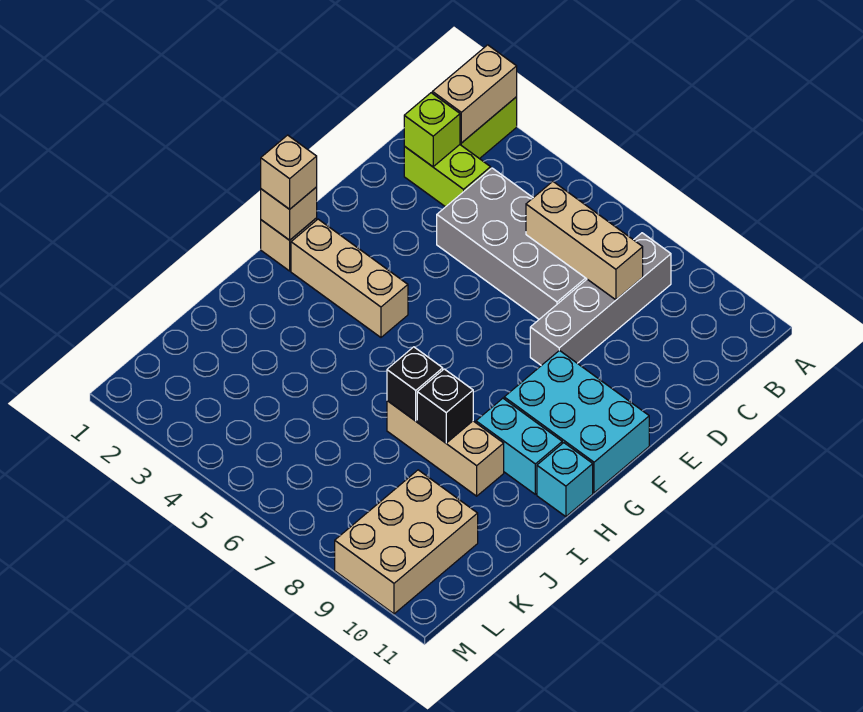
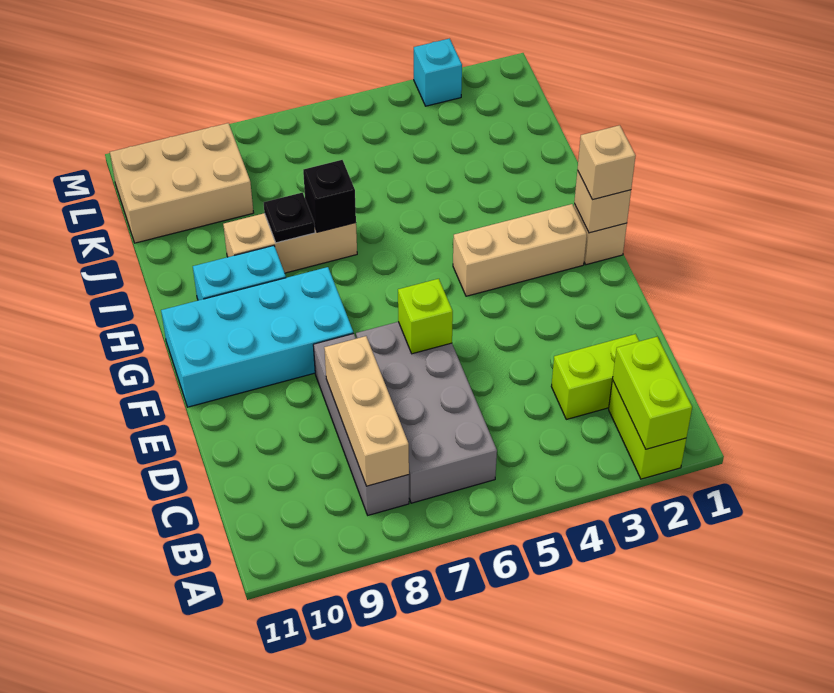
tan 1x2 brick [432,45,517,143] -> lime 1x2 brick [613,337,692,449]
lime 1x1 brick [404,93,460,167] -> lime 1x1 brick moved to [398,279,453,354]
grey 2x4 brick [437,168,587,319] -> grey 2x4 brick turned to [356,322,497,503]
tan 1x3 brick [526,182,643,300] -> tan 1x3 brick turned to [324,336,409,486]
cyan 2x3 brick [504,350,649,493] -> cyan 2x4 brick [161,267,353,407]
cyan 1x1 brick [537,443,593,517] -> cyan 1x1 brick moved to [414,39,462,106]
black 1x1 brick [417,369,473,443] -> black 1x1 plate [264,193,315,243]
tan 2x3 brick [335,470,478,614] -> tan 2x3 brick turned to [110,123,254,243]

